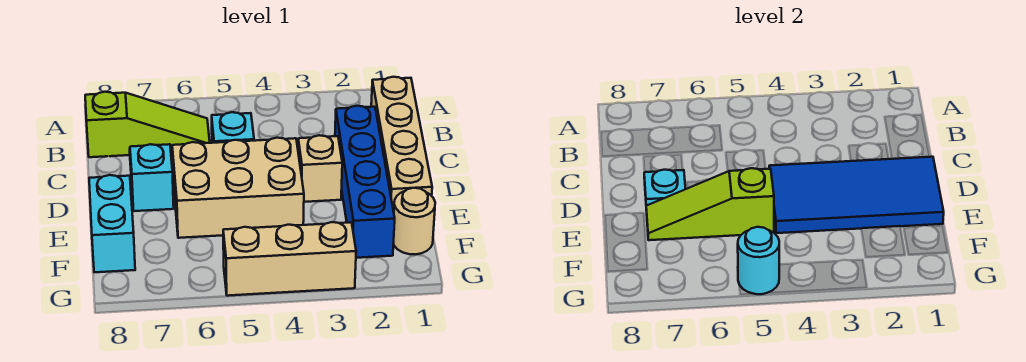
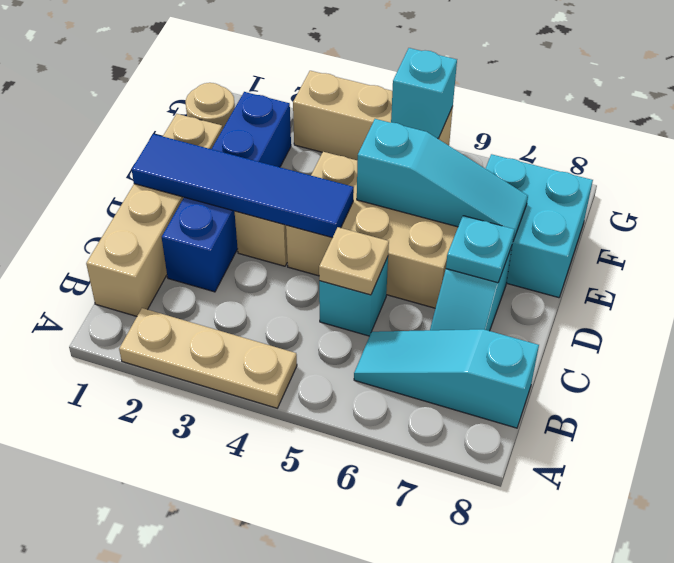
none -> tan 1x3 plate [119,308,297,408]
lime 1x3 slope [85,92,210,157] -> cyan 1x3 slope [354,329,539,428]
none -> tan 1x1 plate [319,227,389,295]
blue 2x4 tile [769,157,944,233] -> blue 1x4 tile [132,134,354,238]
lime 1x3 slope [646,168,774,240] -> cyan 1x3 slope [357,119,528,241]
cyan 1x2 brick [89,175,135,272] -> cyan 2x2 brick [486,154,593,298]
cyan 1x1 round brick [738,227,779,294] -> cyan 1x1 brick [391,48,457,138]

